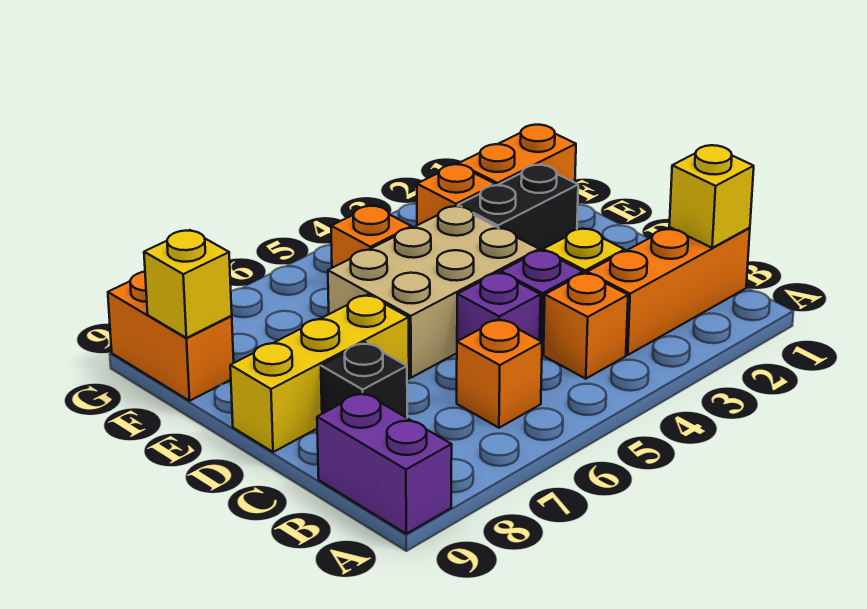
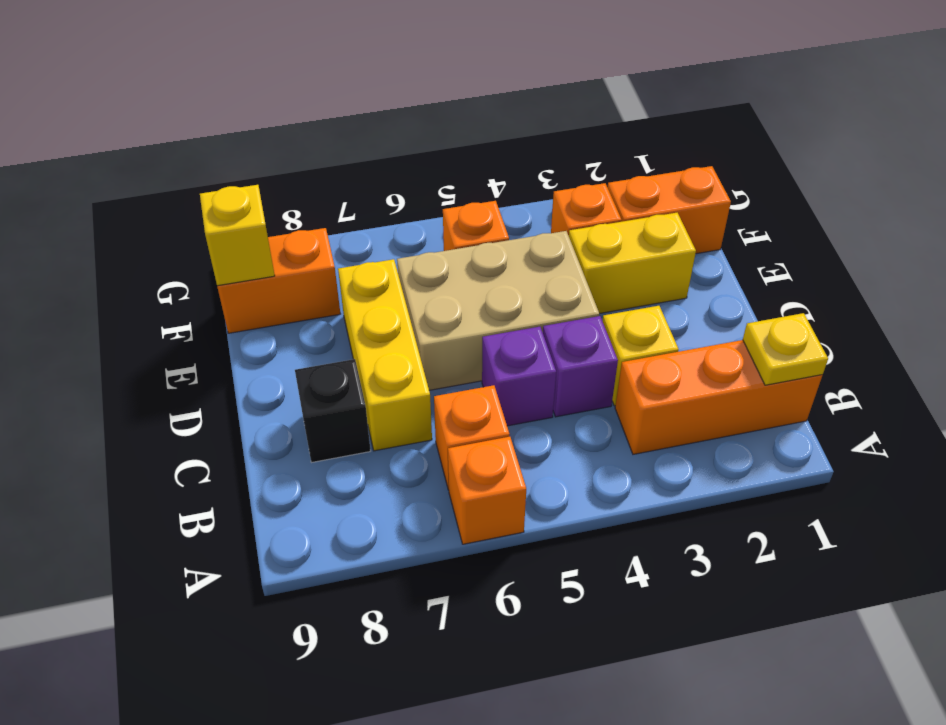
purple 1x2 brick [317,392,452,534] -> none
yellow 1x1 brick [669,145,754,248] -> yellow 1x1 plate [743,313,828,385]
orange 1x1 brick [543,273,628,379] -> orange 1x1 brick moved to [448,437,526,544]
yellow 1x3 brick [230,295,409,452] -> yellow 1x3 brick turned to [338,259,432,451]
black 1x2 brick [458,165,578,251] -> yellow 1x2 brick [569,213,696,314]
orange 1x2 brick [108,272,234,401] -> orange 1x2 brick turned to [217,228,340,333]

